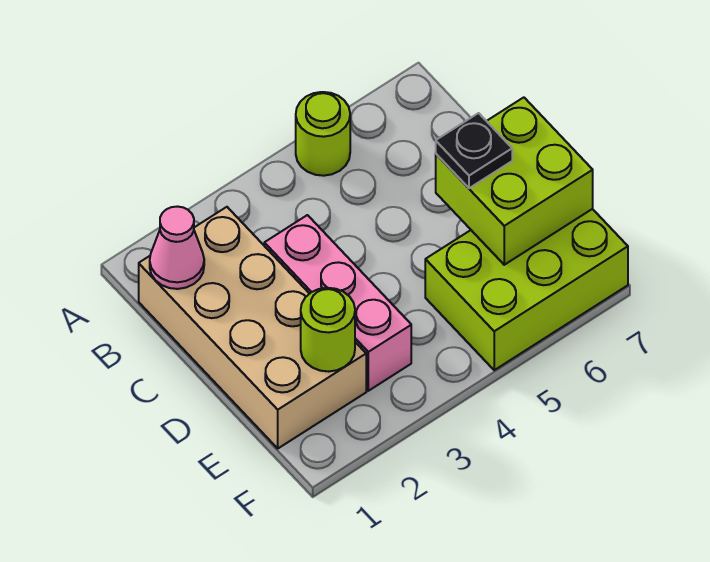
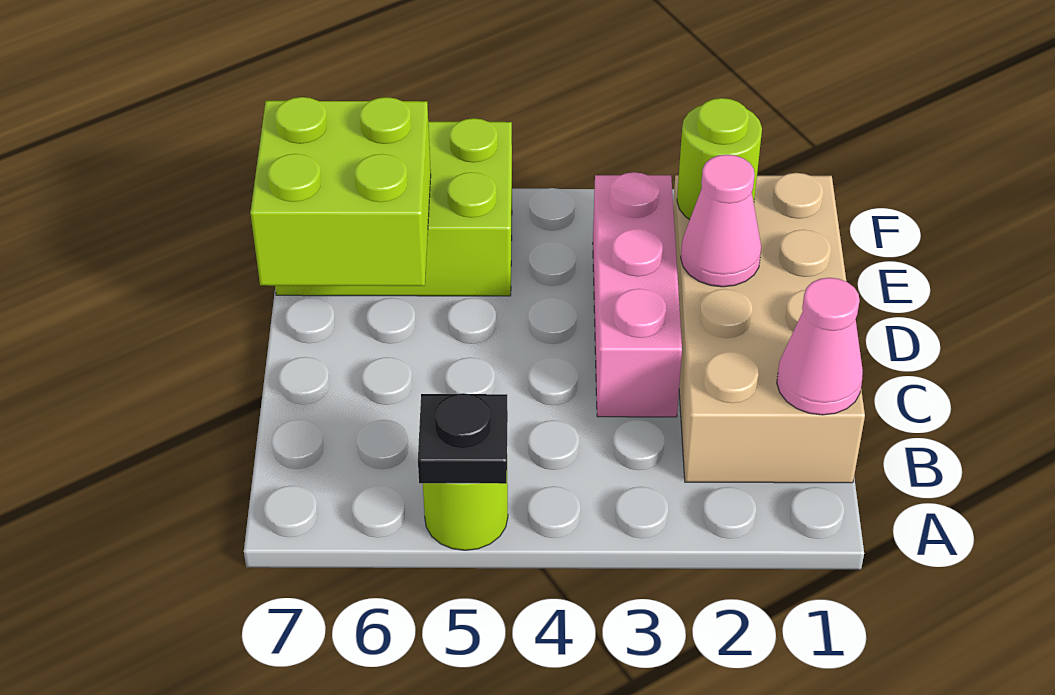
none -> pink 1x1 cone [681,155,761,287]
black 1x1 plate [436,113,512,188] -> black 1x1 plate moved to [418,393,508,484]

